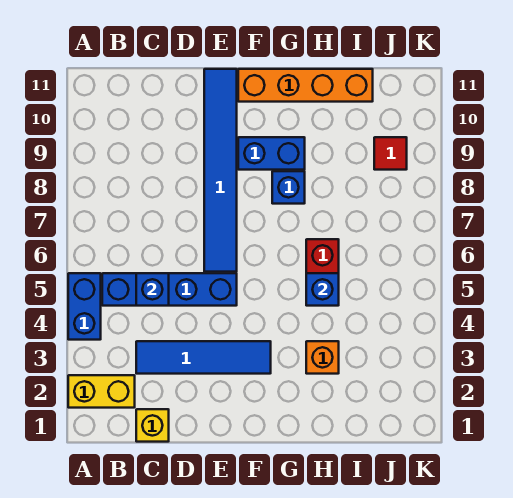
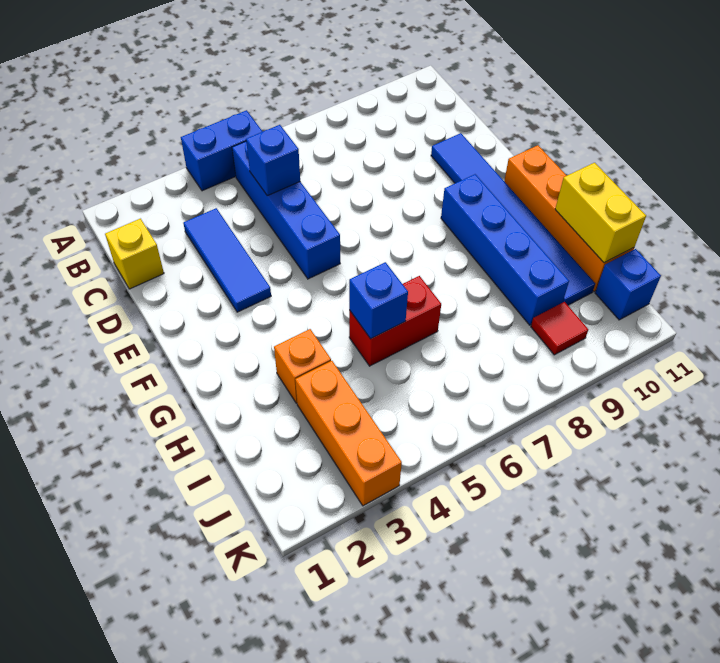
yellow 1x2 brick [68,375,135,408] -> yellow 1x2 brick moved to [555,163,646,263]
blue 1x4 tile [136,341,271,374] -> blue 1x3 tile [183,208,271,312]
blue 1x6 tile [204,69,237,272] -> blue 1x6 tile turned to [431,133,595,305]
blue 1x2 brick [238,137,305,170] -> blue 1x4 brick [441,174,569,325]
blue 1x1 brick [272,171,305,204] -> blue 1x1 brick moved to [595,249,661,320]
none -> orange 1x3 brick [295,361,402,506]

